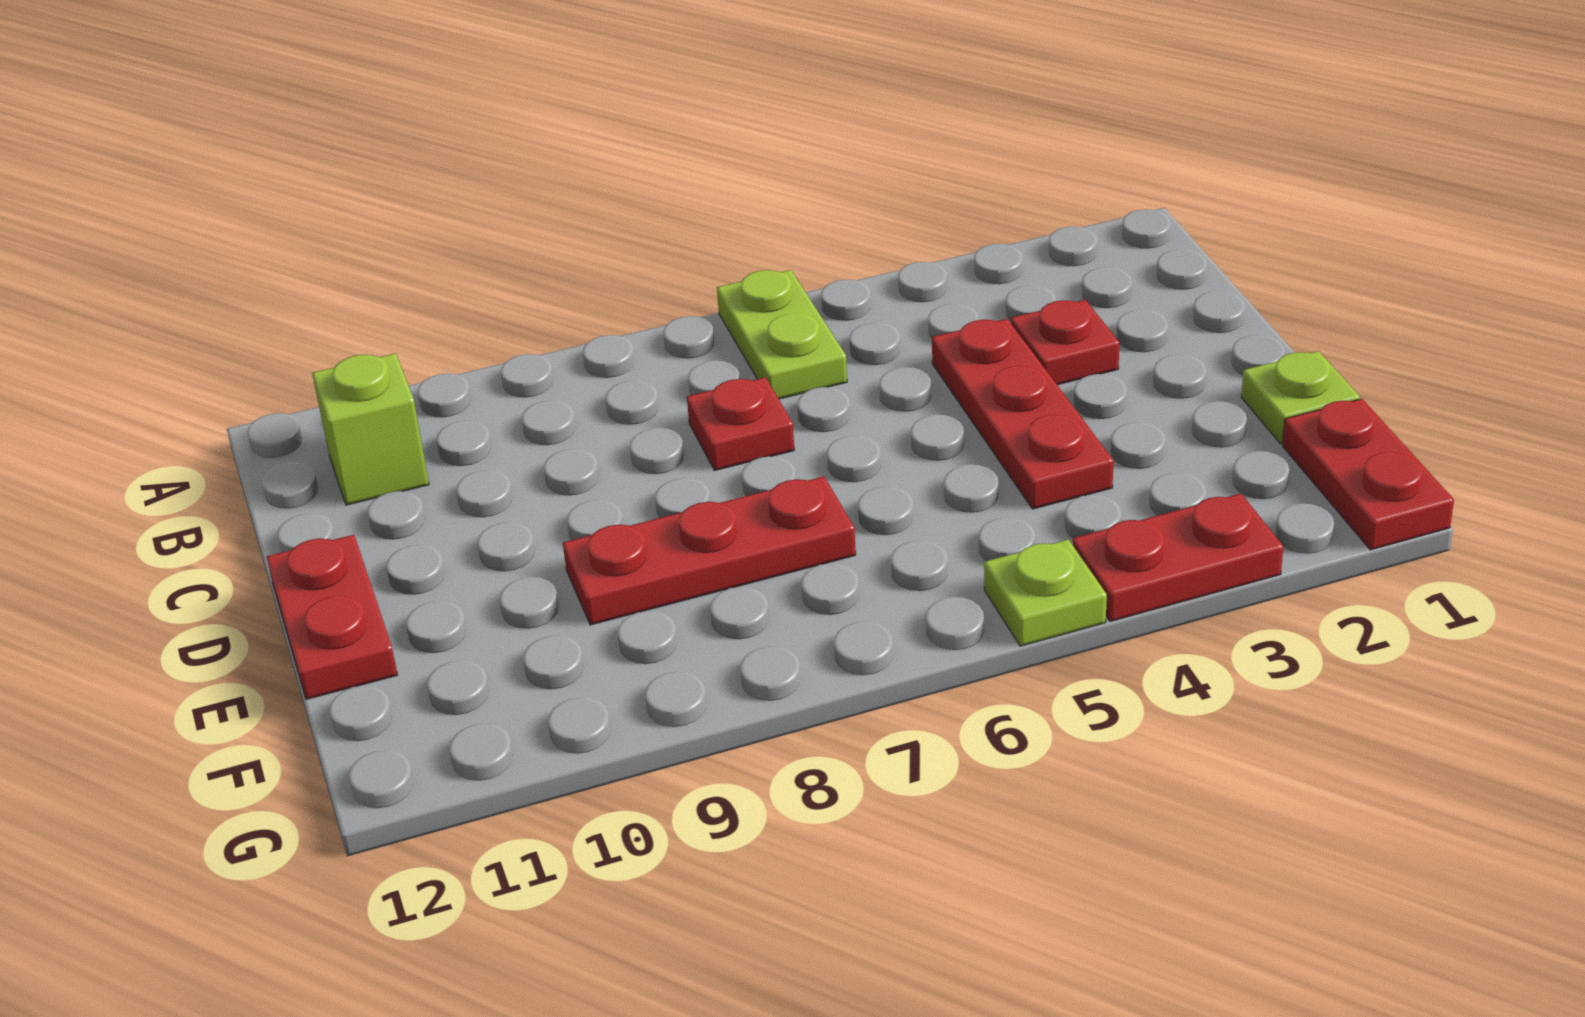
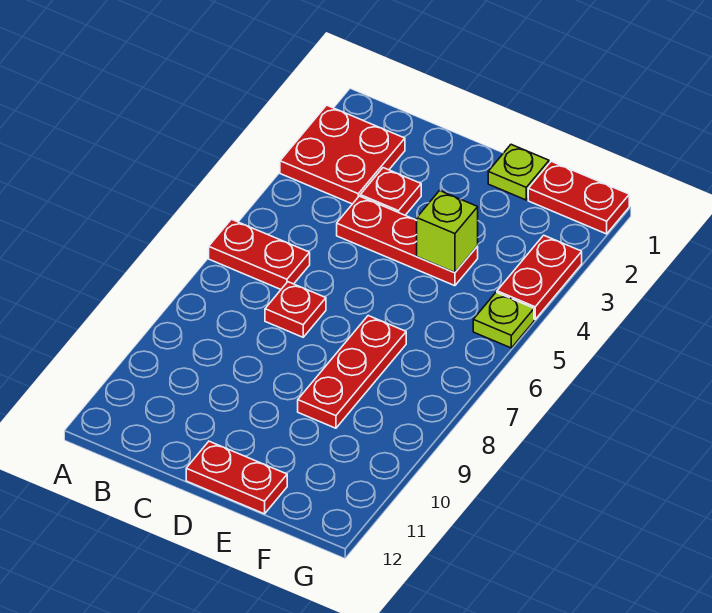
none -> red 2x2 plate [280,105,405,204]
lime 1x2 plate [717,270,847,399] -> red 1x2 plate [209,219,310,289]
lime 1x1 brick [312,353,429,505] -> lime 1x1 brick moved to [416,191,478,273]

